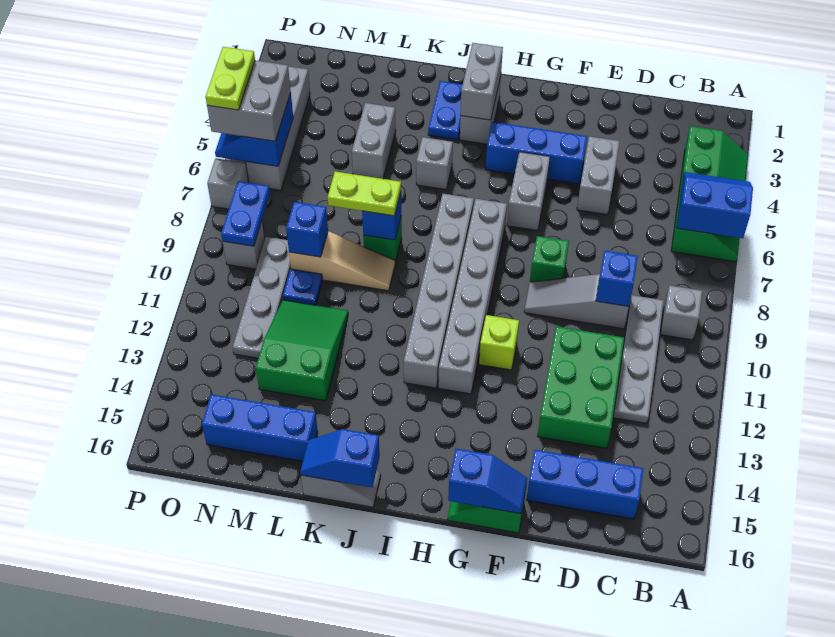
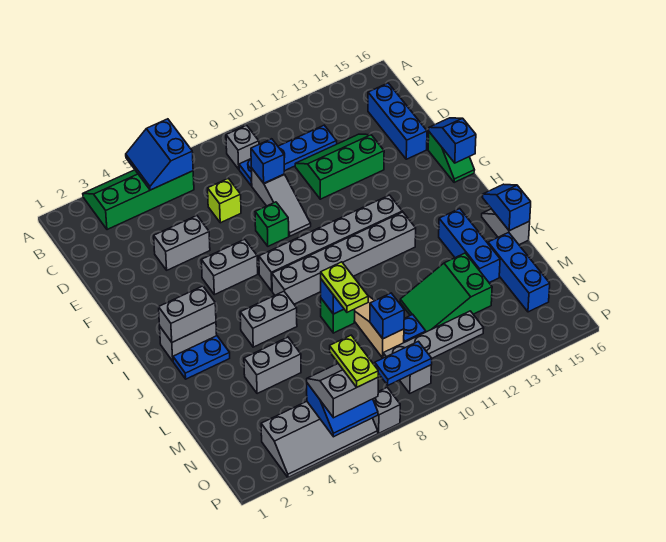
grey 1x4 plate [613,295,664,423] -> blue 1x4 plate [239,125,337,186]
green 2x3 brick [538,326,624,449] -> green 2x3 slope [295,134,384,199]
blue 1x3 brick [486,122,587,184] -> blue 1x3 brick moved to [439,209,500,283]
lime 1x1 brick [479,315,519,370] -> lime 1x1 brick moved to [208,178,241,223]
grey 1x1 brick [416,137,453,190] -> grey 1x2 brick [240,291,297,347]
blue 1x2 slope [300,429,380,487] -> blue 1x2 slope turned to [482,184,531,231]
grey 2x2 brick [207,60,291,141] -> grey 2x2 slope [307,364,378,418]
lime 1x2 plate [205,47,255,110] -> lime 1x2 plate turned to [330,335,378,387]

